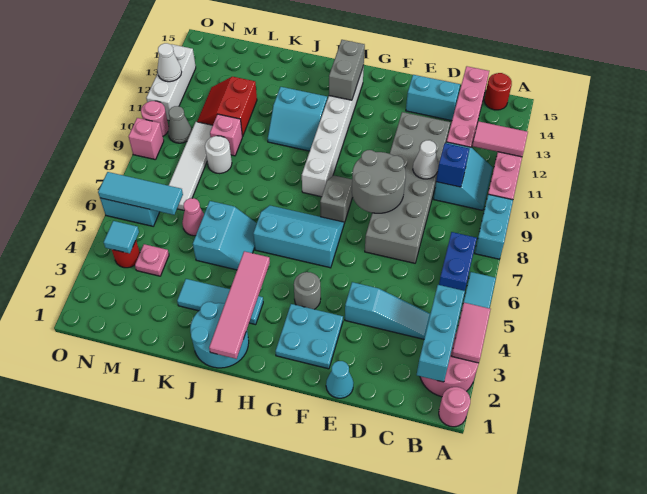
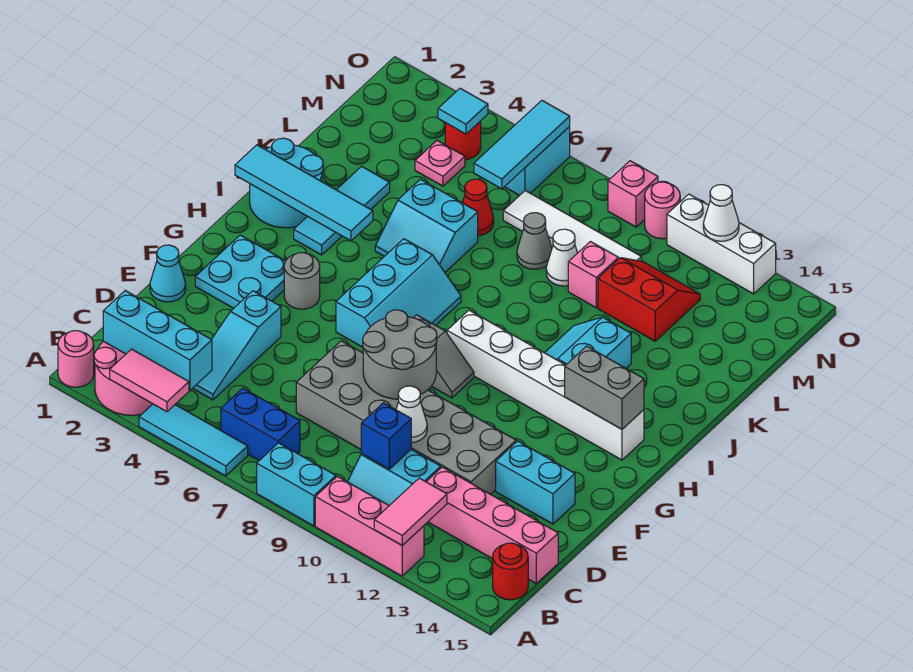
cyan 1x2 brick [406,75,460,121] -> cyan 1x2 brick turned to [496,441,575,524]
pink 1x4 tile [209,251,270,359] -> cyan 1x4 tile [235,145,373,241]
pink 1x1 cone [182,198,204,236] -> red 1x1 cone [463,179,494,236]
white 1x1 round brick [205,136,232,174] -> white 1x1 cone [546,229,577,286]
grey 1x1 cone [168,106,192,143] -> grey 1x1 cone moved to [517,213,552,269]

